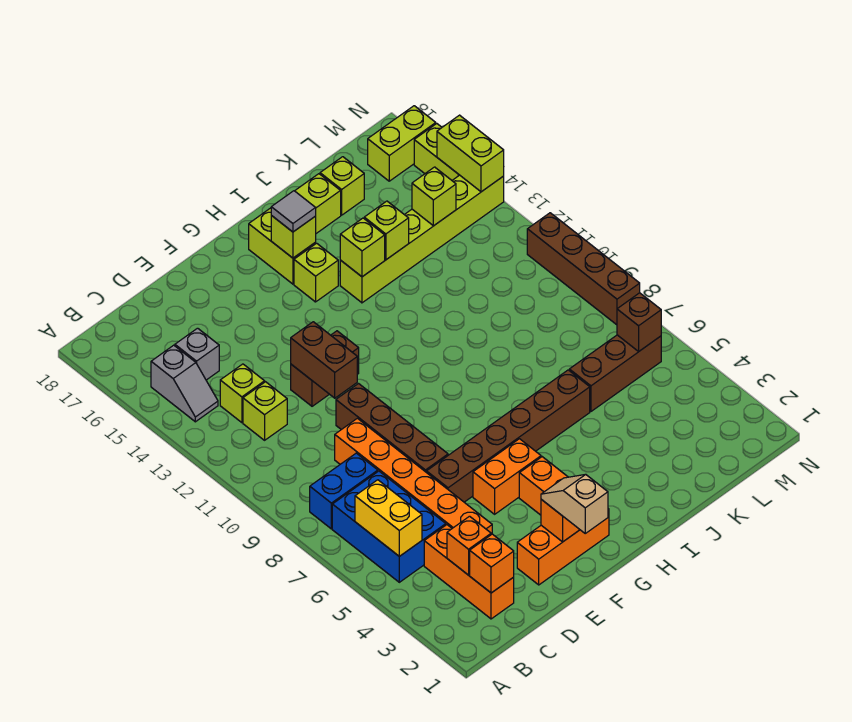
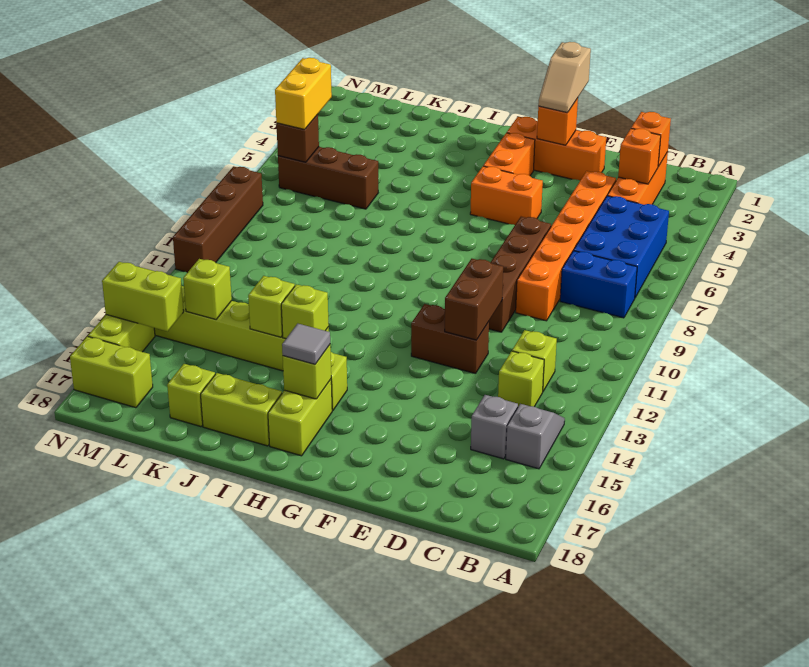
yellow 1x2 brick [355,480,422,556] -> yellow 1x2 brick moved to [275,58,332,129]
brown 1x6 brick [427,370,590,502] -> none
lime 1x2 brick [437,115,504,192] -> lime 1x2 brick turned to [102,262,184,331]

